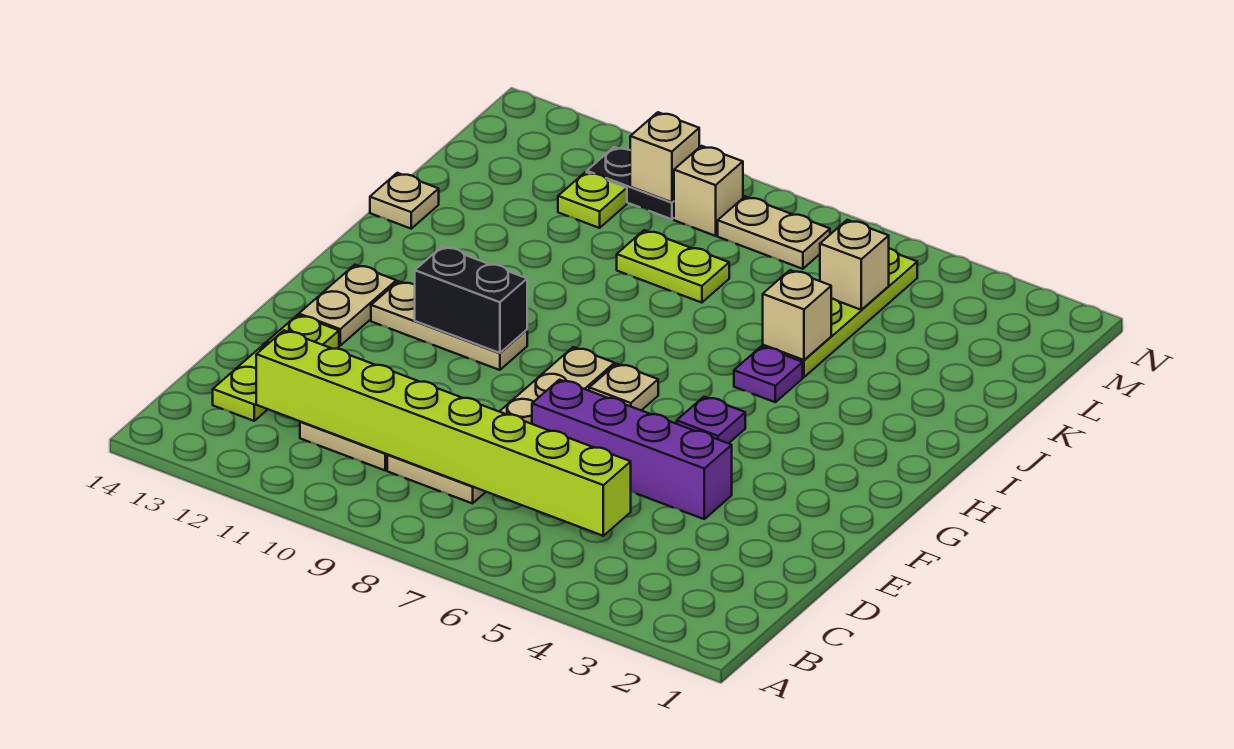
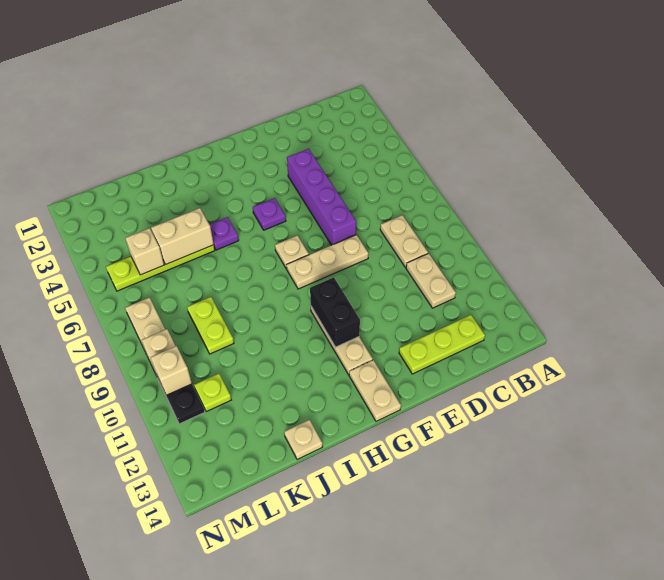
lime 1x8 brick [256,330,631,536] -> none
tan 1x2 plate [299,265,396,346] -> tan 1x2 plate turned to [349,360,401,421]
tan 1x1 brick [763,270,831,360] -> tan 1x2 brick [151,208,214,265]

